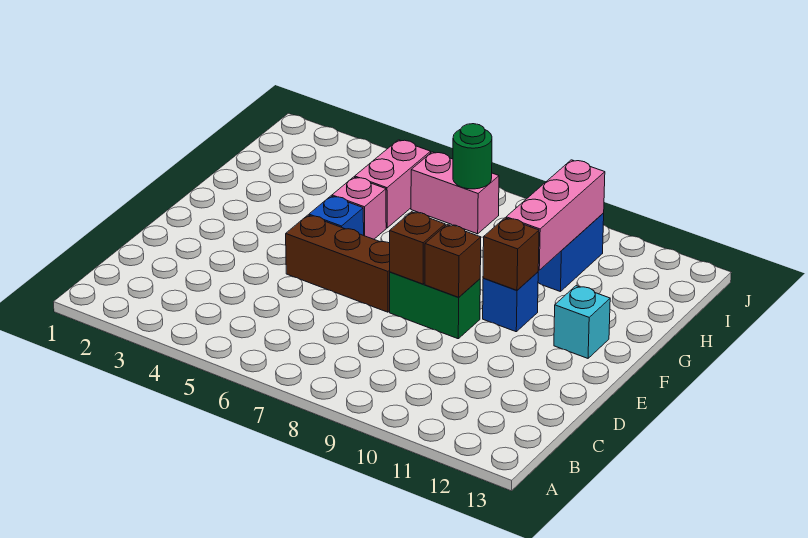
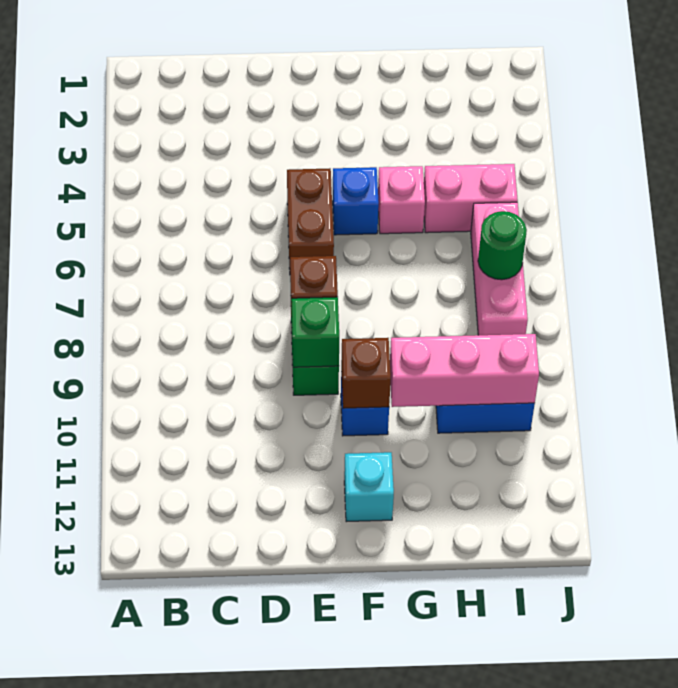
brown 1x3 brick [286,215,390,312] -> brown 1x2 brick [287,168,334,269]
brown 1x1 brick [425,225,481,297] -> green 1x1 brick [291,297,339,367]
pink 1x2 brick [411,152,499,234] -> pink 1x3 brick [471,202,528,335]

